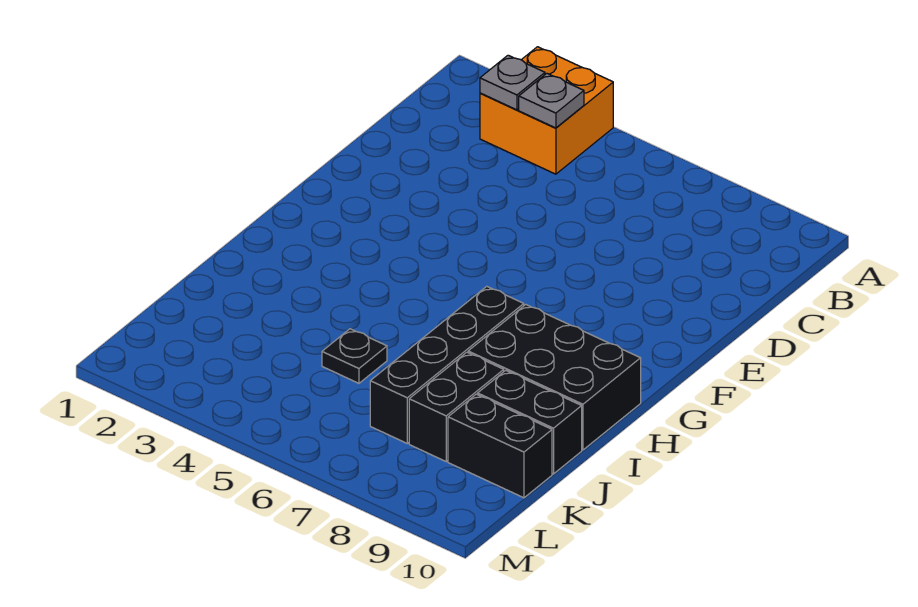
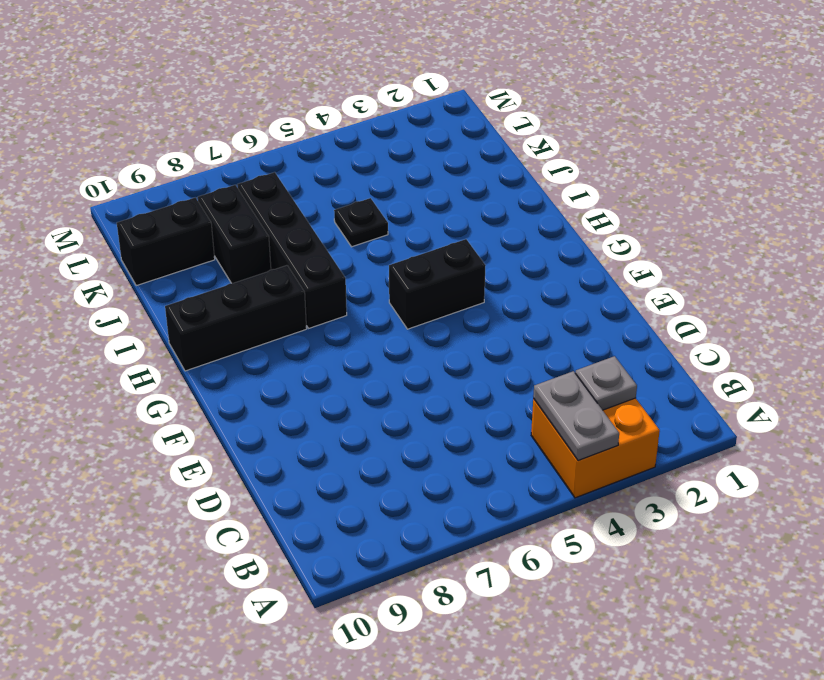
grey 1x1 plate [519,74,584,128] -> grey 1x2 plate [533,371,619,460]
black 2x3 brick [468,305,641,450] -> black 1x3 brick [165,265,307,371]
black 1x2 brick [478,370,582,474] -> black 1x2 brick moved to [389,239,486,329]

